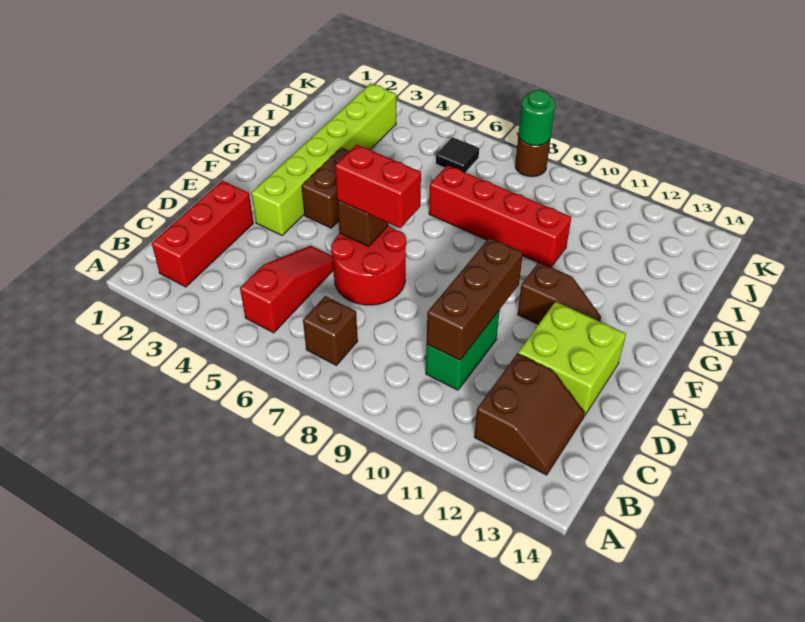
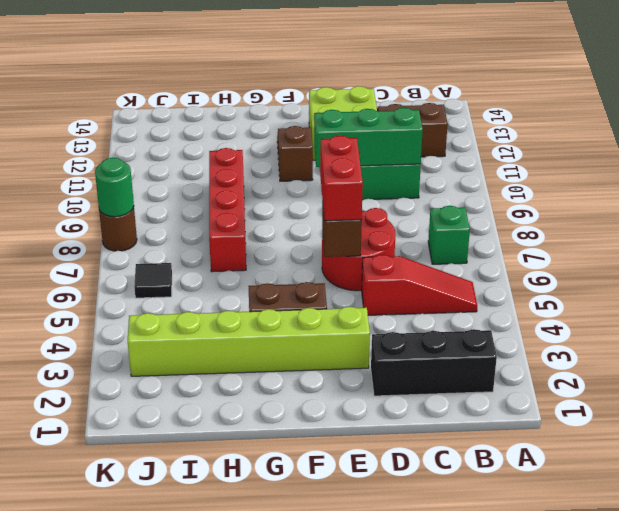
red 1x3 brick [152,181,253,287] -> black 1x3 brick [371,329,497,396]
red 1x3 slope [240,246,334,333] -> red 1x3 slope turned to [362,255,477,315]
brown 1x1 brick [303,296,358,365] -> green 1x1 brick [428,206,470,264]
brown 1x3 brick [427,238,523,360] -> green 1x3 brick [314,108,423,167]

